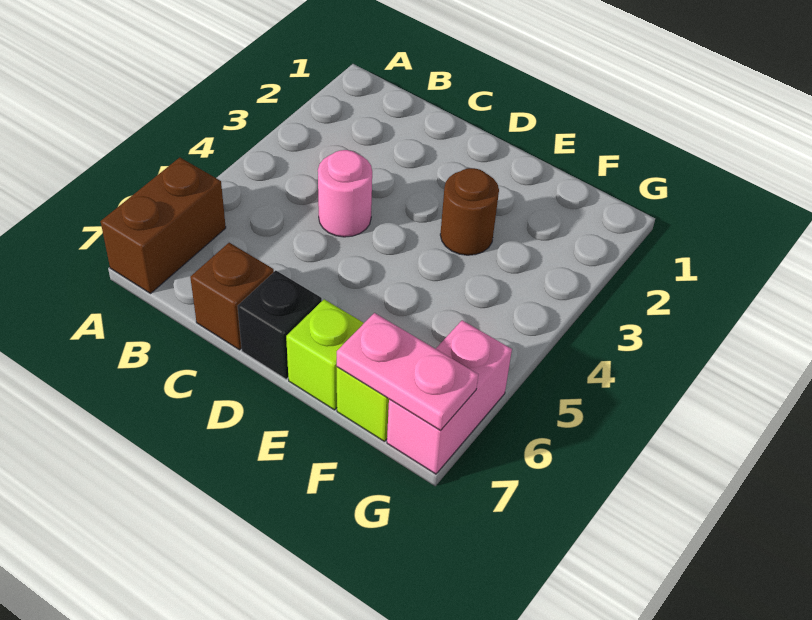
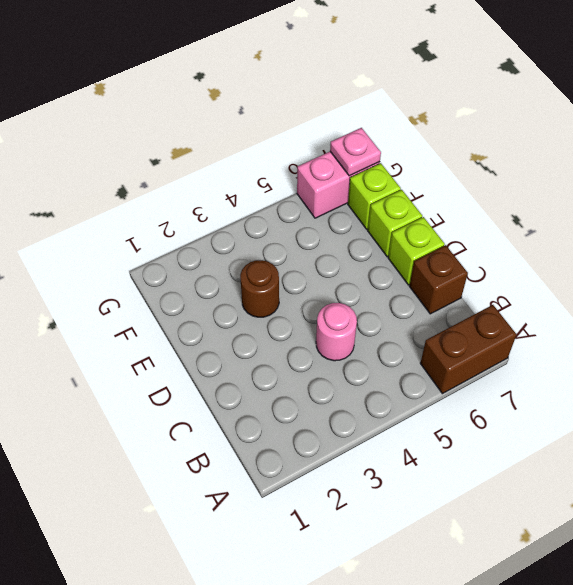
black 1x1 brick [238,271,322,379] -> lime 1x1 brick [388,217,445,285]
pink 1x2 plate [337,313,478,430] -> pink 1x1 plate [330,128,381,176]

